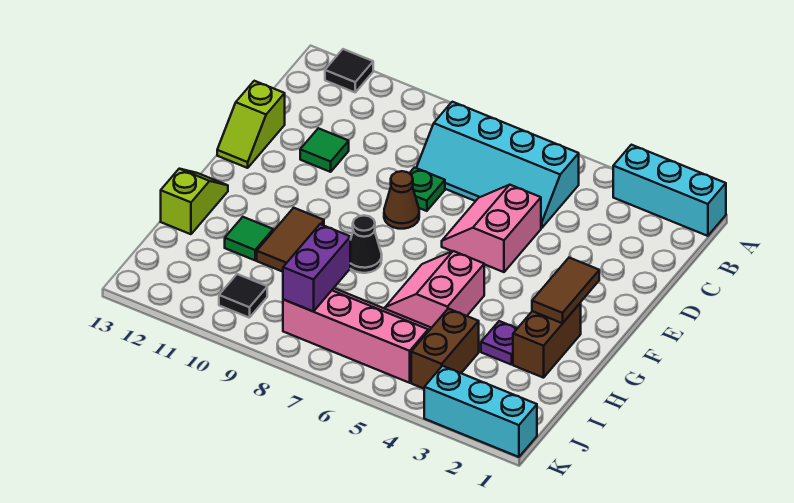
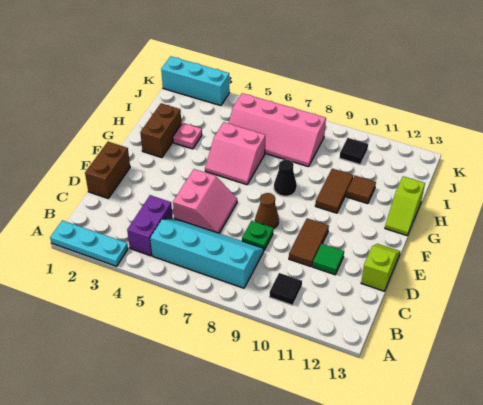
cyan 1x3 brick [613,145,726,236] -> cyan 1x3 plate [50,220,128,266]
black 1x1 tile [325,49,373,92] -> black 1x1 tile moved to [270,273,302,305]
brown 1x2 tile [532,258,599,323] -> brown 1x2 tile moved to [289,218,329,267]
pink 2x2 slope [385,251,484,328] -> pink 2x2 slope turned to [205,122,265,185]
purple 1x1 plate [481,321,517,365] -> pink 1x1 plate [173,123,202,149]
green 1x1 tile [225,217,273,260] -> brown 1x1 tile [346,175,376,204]
brown 1x2 brick [411,309,479,389] -> brown 1x2 brick moved to [85,142,130,198]
purple 1x2 brick [283,224,350,311] -> purple 1x2 brick moved to [127,195,173,256]

